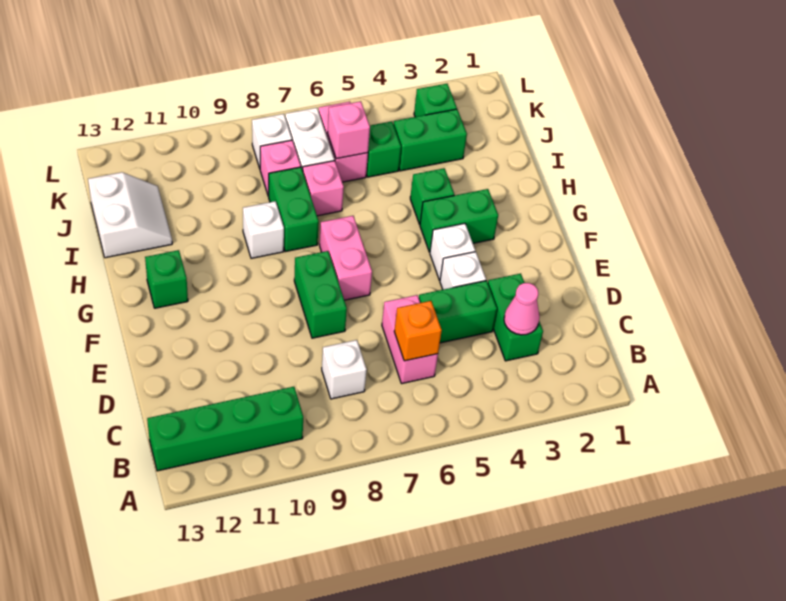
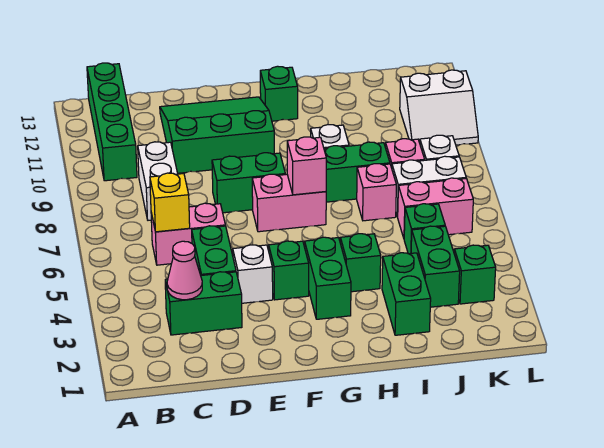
orange 1x1 brick [394,301,442,361] -> yellow 1x1 brick [150,173,190,232]
white 1x1 brick [322,340,367,399] -> white 1x2 brick [138,142,178,220]
none -> green 3x3 slope [160,97,274,173]
white 1x1 brick [430,223,475,280] -> green 1x1 brick [269,241,309,300]
none -> green 1x2 brick [382,253,431,335]
white 2x2 slope [88,172,172,258] -> white 2x2 slope moved to [400,70,478,145]
pink 1x1 brick [328,101,370,159] -> pink 1x1 brick moved to [287,137,326,195]

